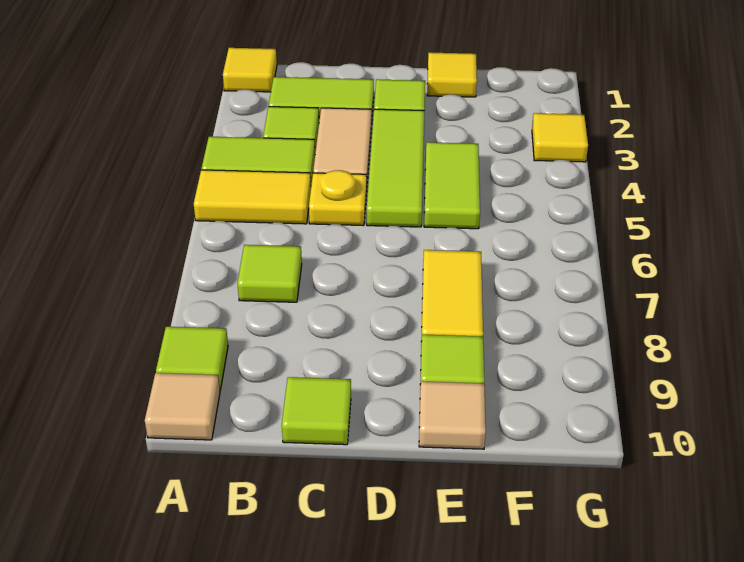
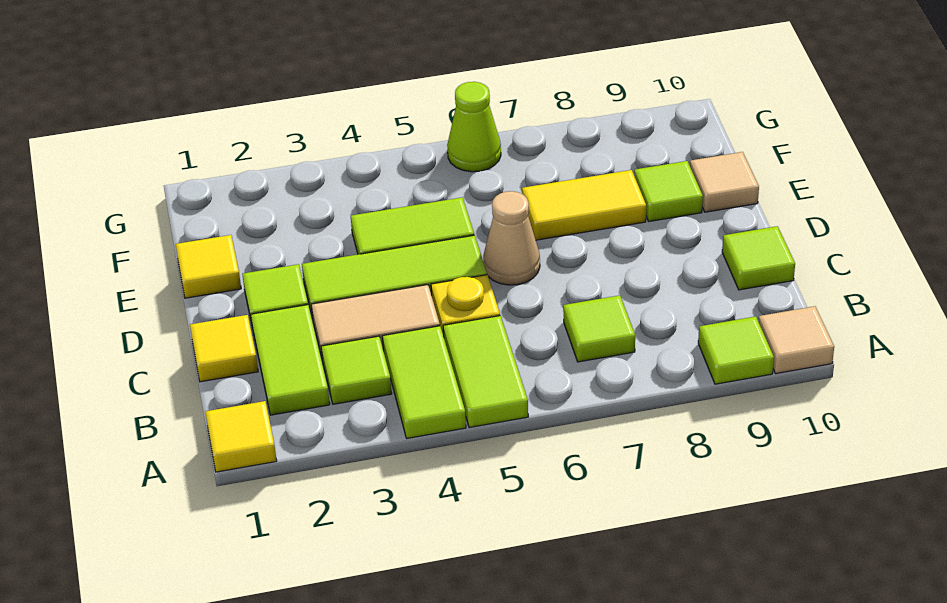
yellow 1x2 tile [194,170,311,224] -> lime 1x2 tile [443,316,528,428]
none -> tan 1x1 cone [483,191,540,285]
yellow 1x1 tile [532,113,588,162] -> yellow 1x1 tile moved to [190,315,258,382]
none -> lime 1x1 cone [447,82,501,172]

